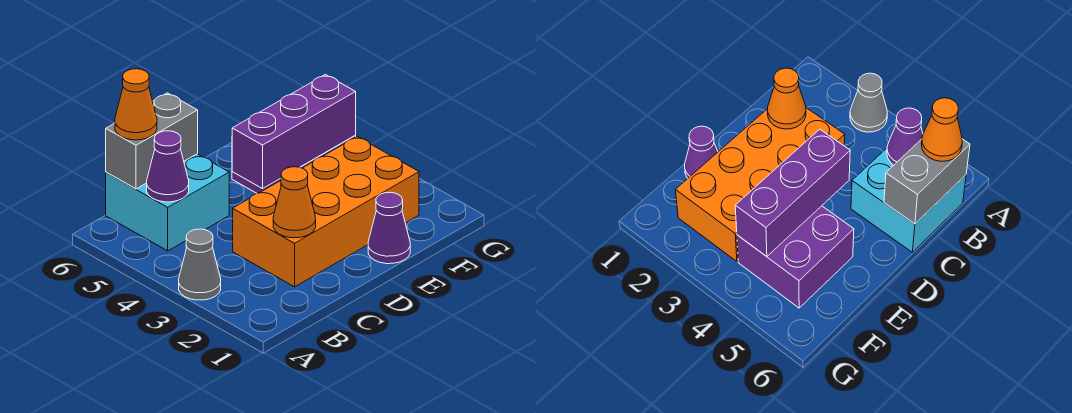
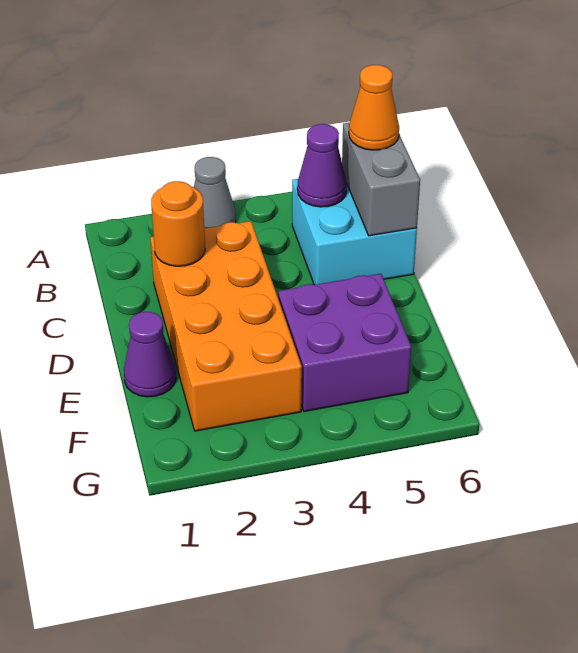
orange 1x1 cone [273,167,316,238] -> orange 1x1 round brick [151,181,205,266]
purple 1x3 brick [232,74,356,189] -> none

